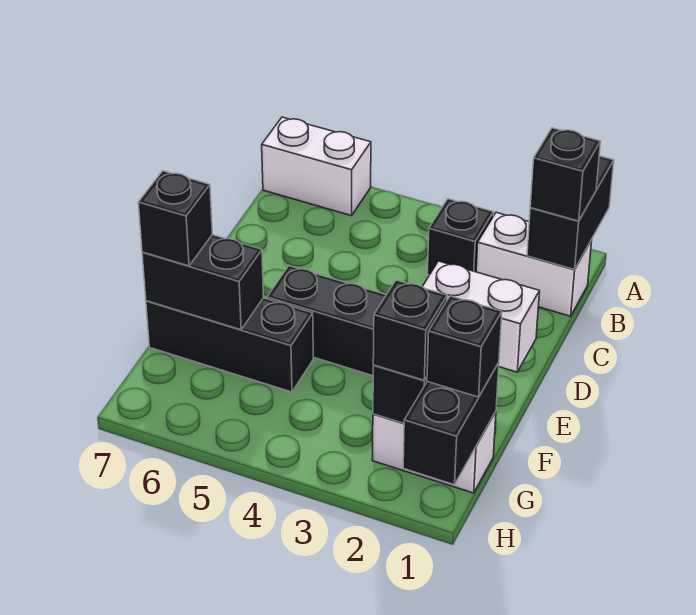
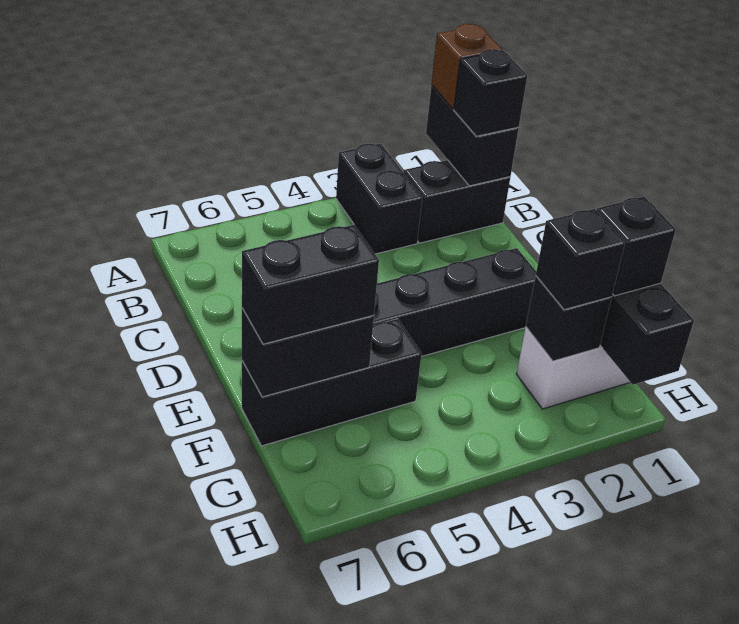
none -> brown 1x1 brick [431,24,502,109]
white 1x2 brick [262,117,371,216] -> none
white 1x2 brick [476,212,592,316] -> black 1x2 brick [404,160,510,243]
black 1x1 brick [428,199,493,275] -> black 1x2 brick [336,143,422,254]
white 1x2 brick [422,261,540,372] -> none
black 1x1 brick [138,171,212,266] -> black 1x2 brick [242,225,379,344]

